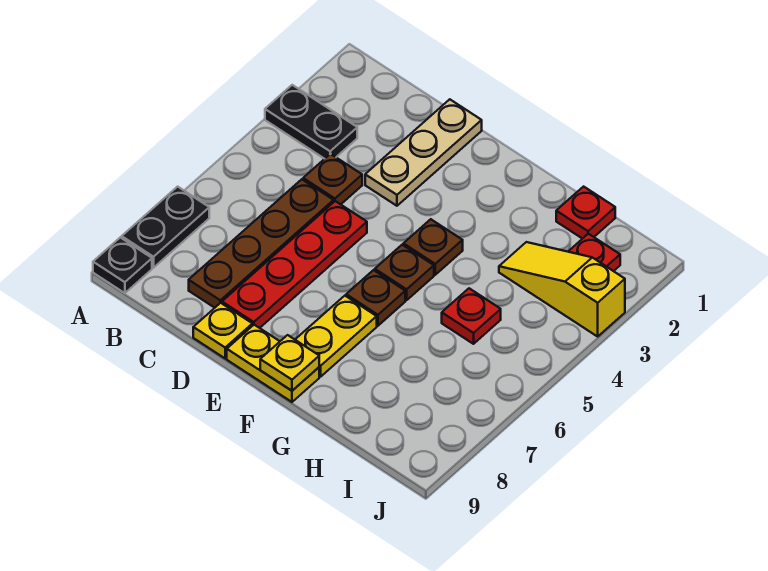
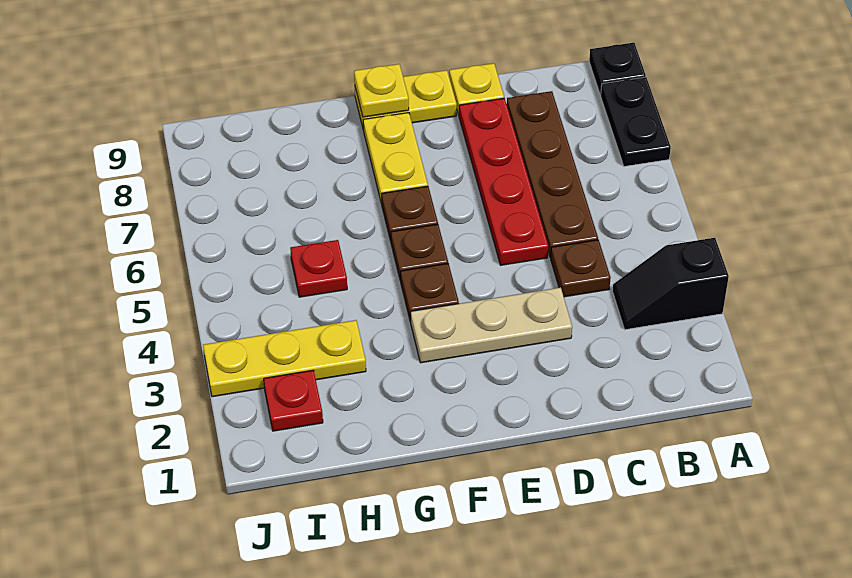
black 1x2 plate [265,85,357,159] -> black 1x2 slope [612,238,729,330]
tan 1x3 plate [365,99,482,206] -> tan 1x3 plate turned to [410,287,572,363]
red 1x1 plate [556,187,615,239] -> none
yellow 1x3 slope [499,242,625,336] -> yellow 1x3 plate [203,320,366,397]

